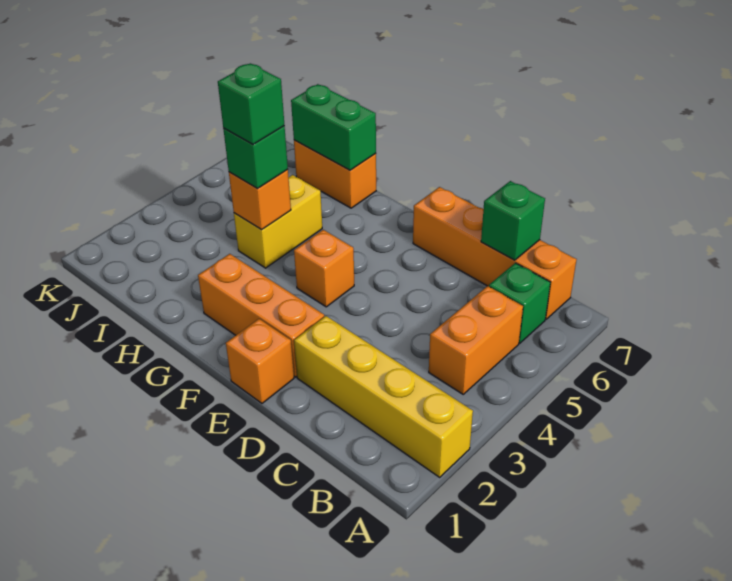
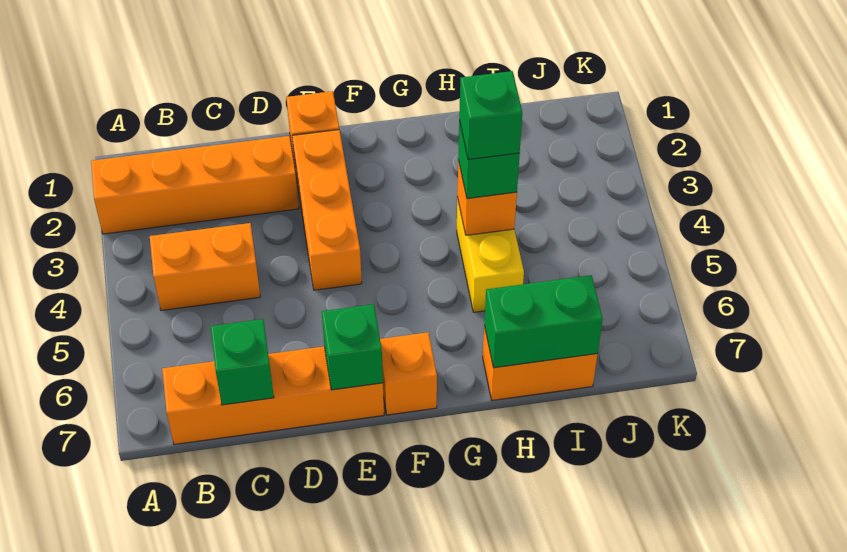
yellow 1x4 brick [294,316,473,477] -> orange 1x4 brick [91,136,299,234]
orange 1x2 brick [429,286,523,394] -> orange 1x2 brick turned to [150,223,260,310]
green 1x1 brick [489,263,550,343] -> green 1x1 brick moved to [322,304,383,390]
orange 1x3 brick [198,254,324,377] -> orange 1x3 brick turned to [292,130,362,290]
orange 1x1 brick [294,230,354,307] -> orange 1x1 brick moved to [380,332,437,415]

